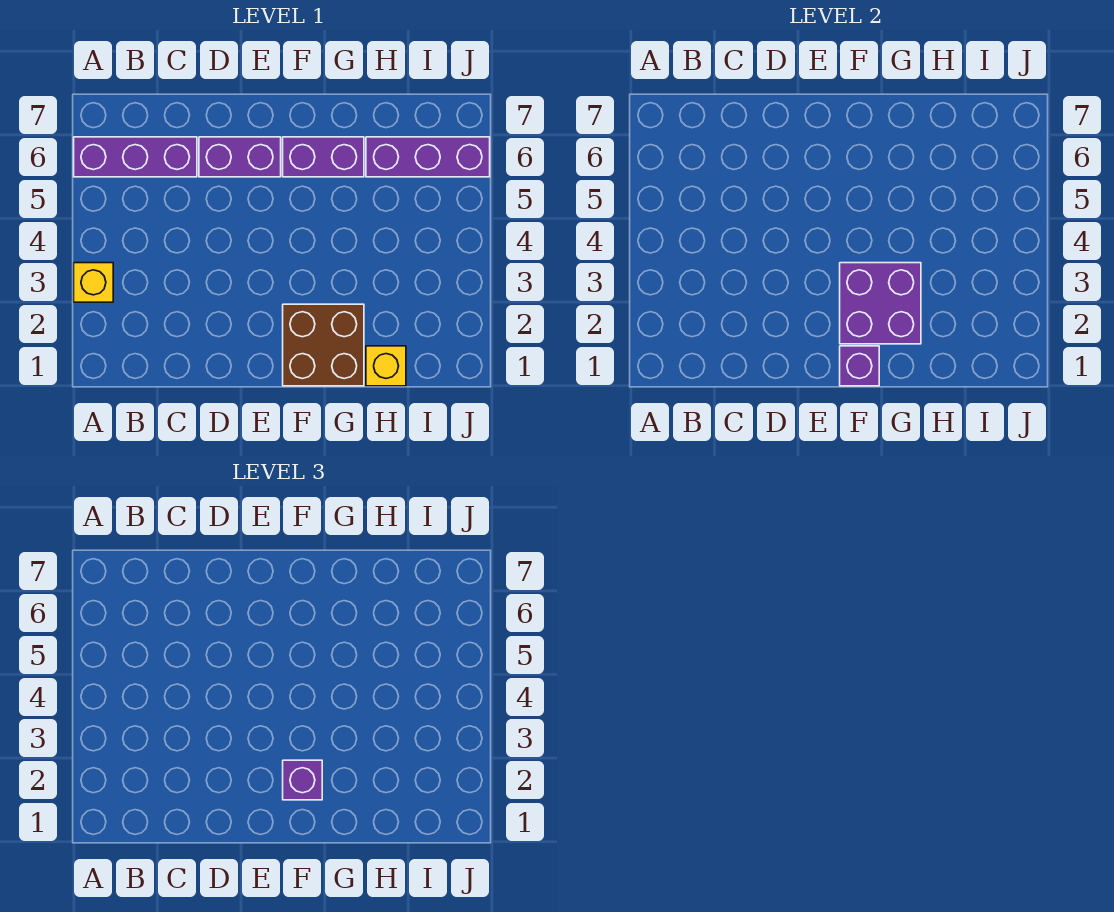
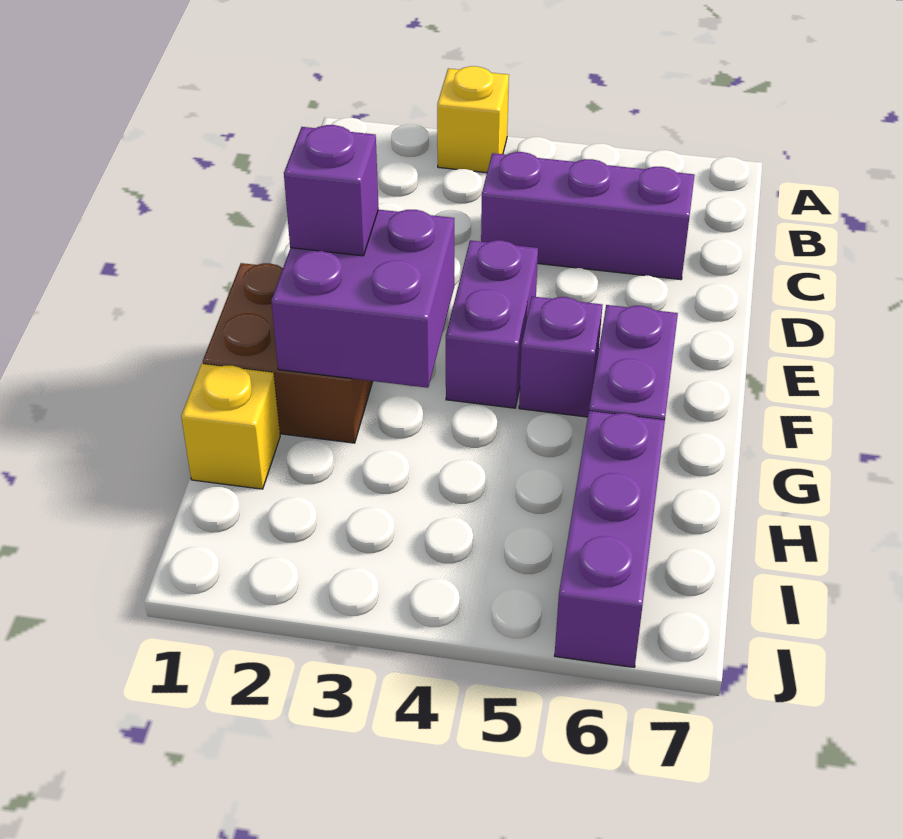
purple 1x3 brick [74,137,197,177] -> purple 1x3 brick turned to [481,152,695,280]
purple 1x2 brick [199,137,281,177] -> purple 1x2 brick moved to [446,240,538,408]
purple 1x1 brick [840,346,879,386] -> purple 1x1 brick moved to [519,296,602,417]

